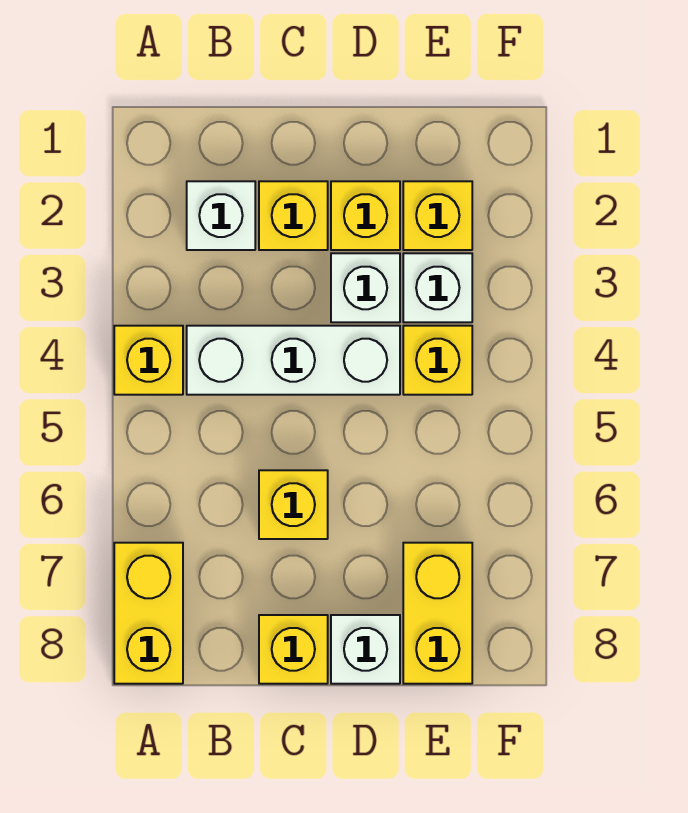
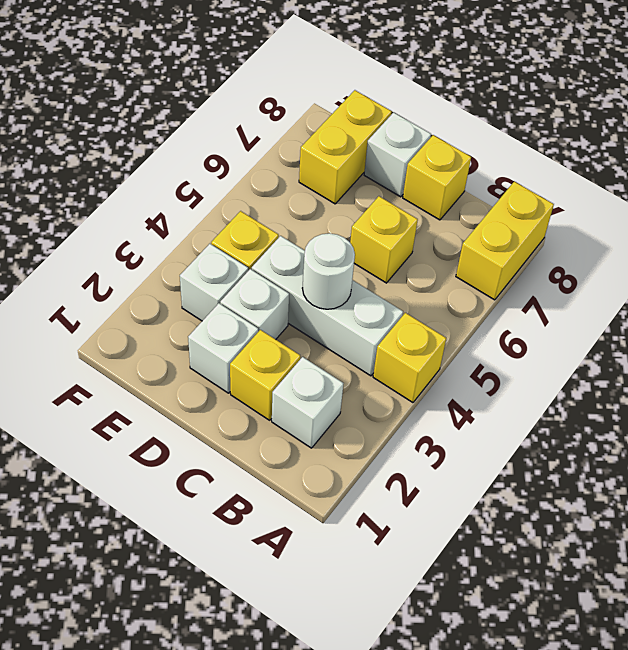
none -> white 1x1 round brick [302,233,355,309]
yellow 1x1 brick [331,181,400,250] -> white 1x1 brick [188,303,258,393]
yellow 1x1 brick [403,181,472,250] -> none

